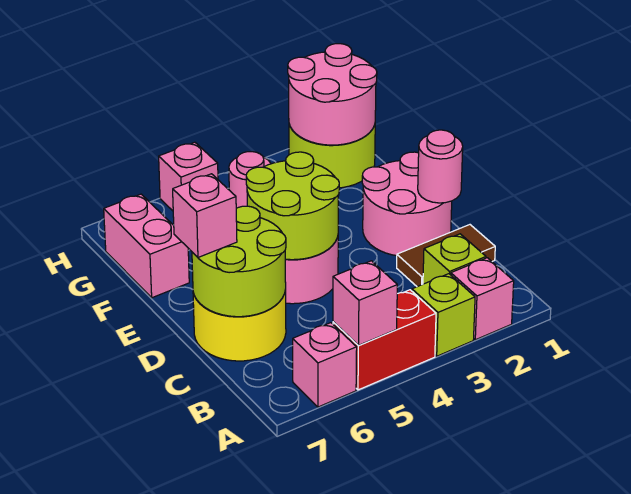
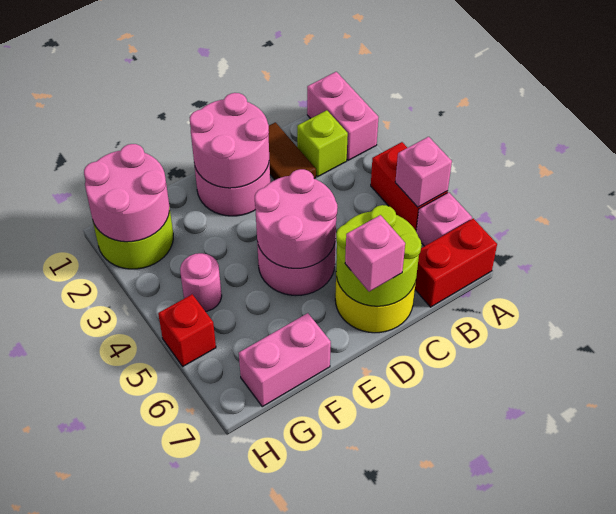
pink 1x1 brick [451,258,514,340] -> pink 1x2 brick [307,72,378,160]
lime 1x1 brick [412,274,475,356] -> none
none -> red 1x2 brick [415,218,497,307]
pink 1x1 round brick [418,130,463,203] -> pink 2x2 round brick [190,93,269,188]
lime 2x2 round brick [246,152,339,260] -> pink 2x2 round brick [255,169,337,268]
pink 1x1 brick [159,142,218,211] -> red 1x1 brick [158,294,216,366]

